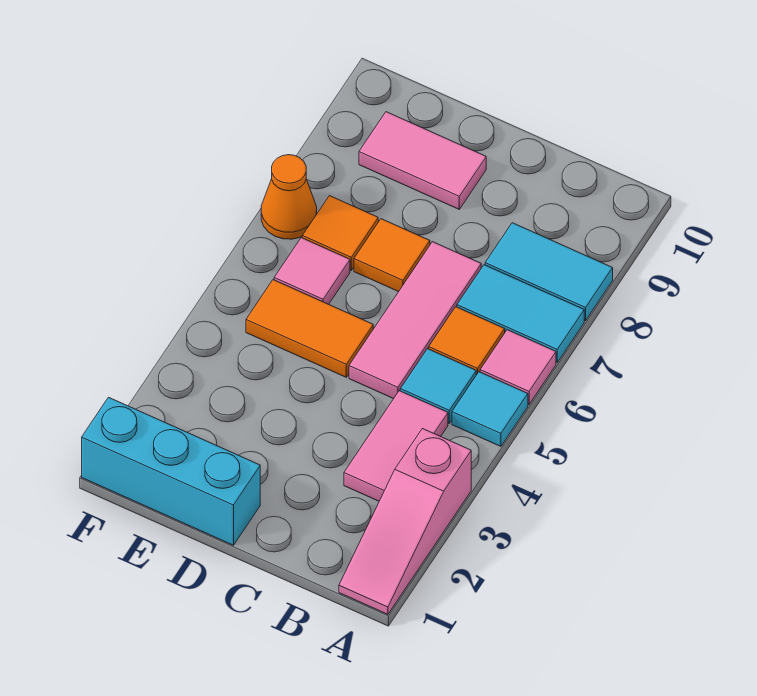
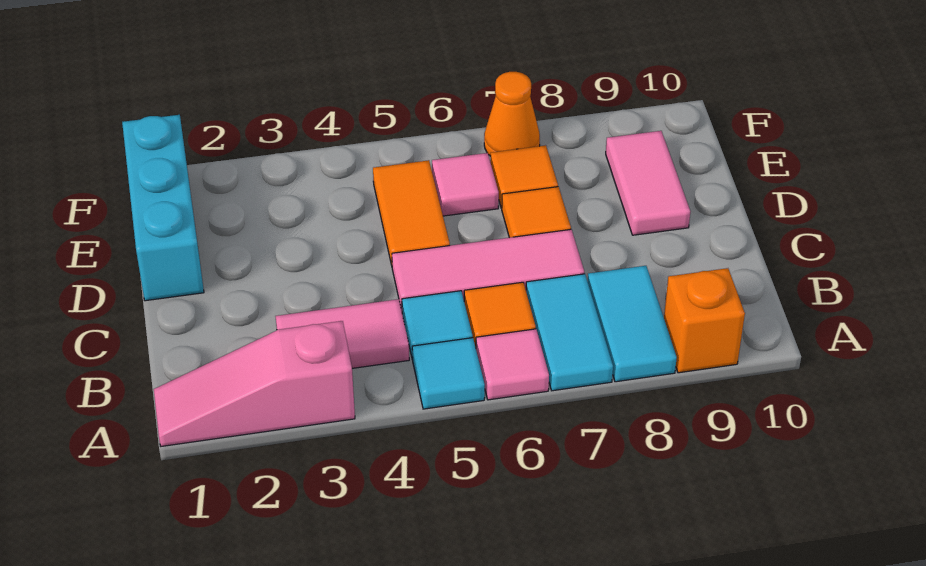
none -> orange 1x1 brick [664,268,745,373]

